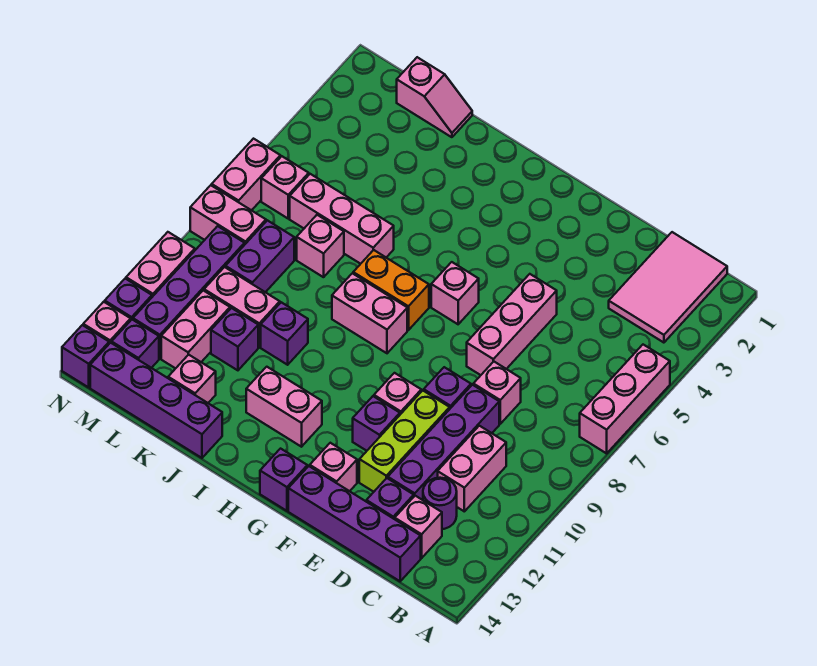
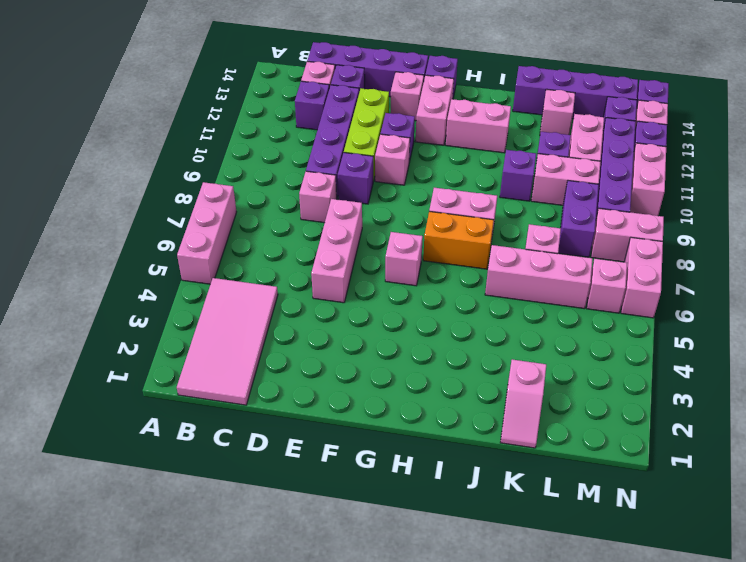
pink 2x3 tile [609,232,727,343] -> pink 2x4 tile [177,278,278,405]
pink 1x2 brick [438,426,506,511] -> pink 1x2 brick moved to [415,75,454,145]
purple 1x1 round brick [423,478,457,529] -> purple 1x1 brick [295,81,329,130]
pink 1x2 slope [397,57,472,137] -> pink 1x2 slope turned to [500,359,546,448]

